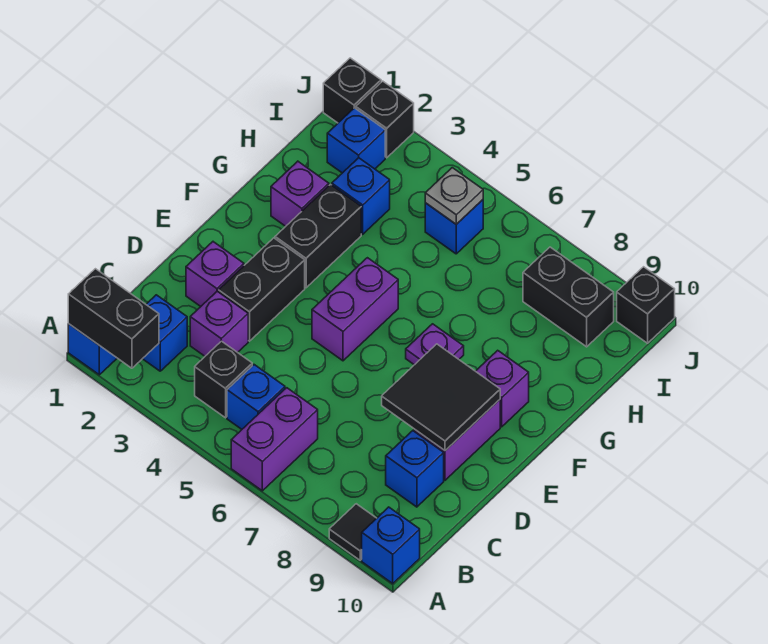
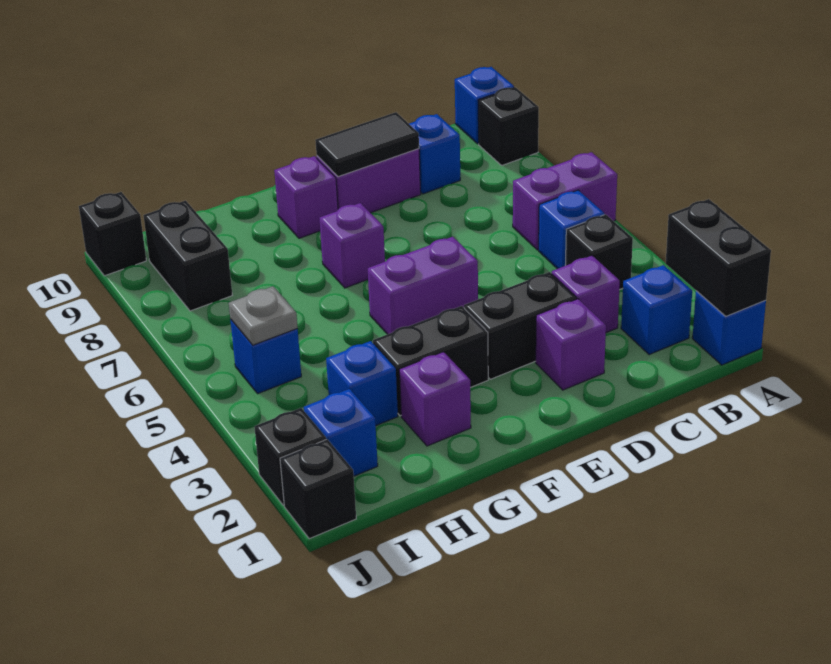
black 1x1 tile [329,504,376,560] -> black 1x1 brick [478,87,539,165]
black 2x2 tile [382,344,500,451] -> black 1x2 tile [315,112,419,177]
purple 1x1 plate [406,324,464,365] -> purple 1x1 brick [320,203,385,288]

